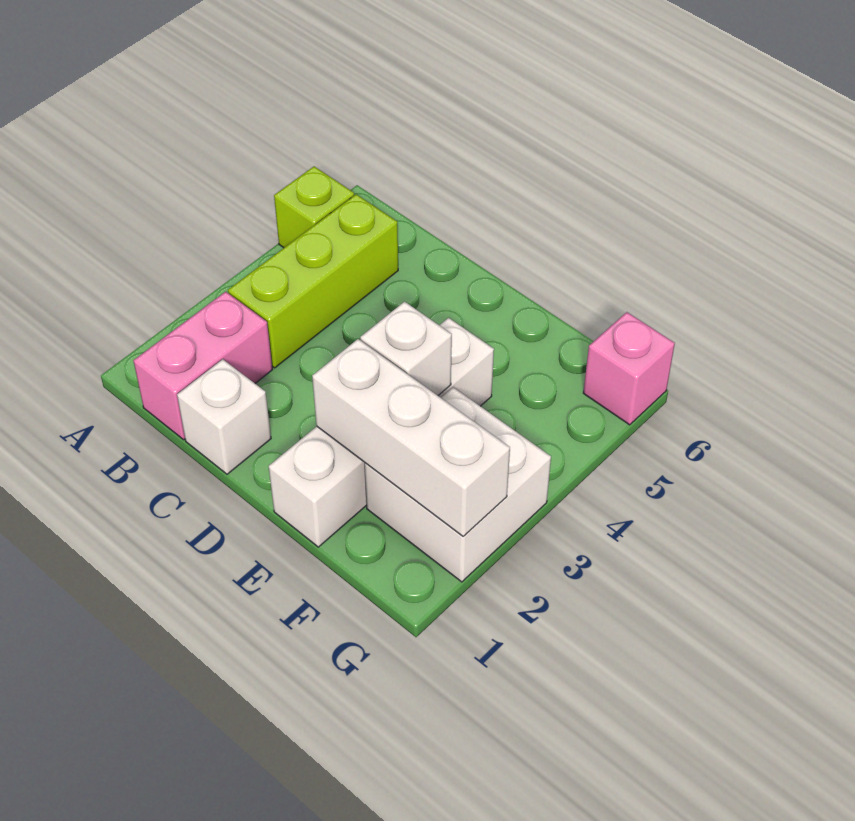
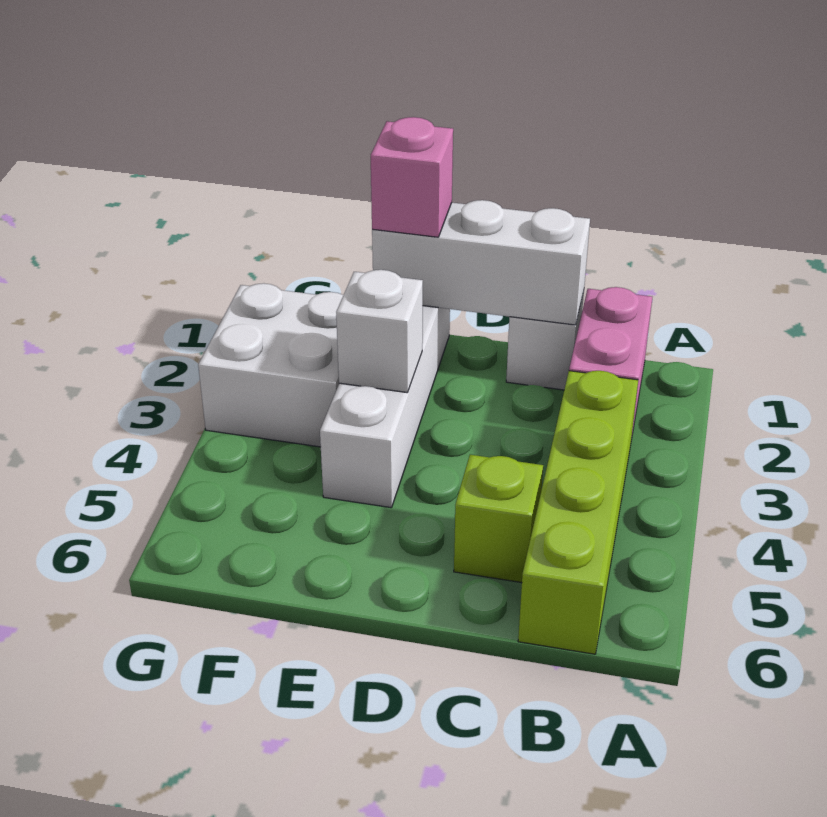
lime 1x1 brick [274,166,354,248] -> lime 1x1 brick moved to [454,455,543,583]
lime 1x3 brick [228,194,398,368] -> lime 1x4 brick [518,371,638,654]
white 1x3 brick [312,339,510,536] -> white 1x3 brick moved to [372,200,590,325]
pink 1x1 brick [583,312,675,425] -> pink 1x1 brick moved to [371,117,453,237]

